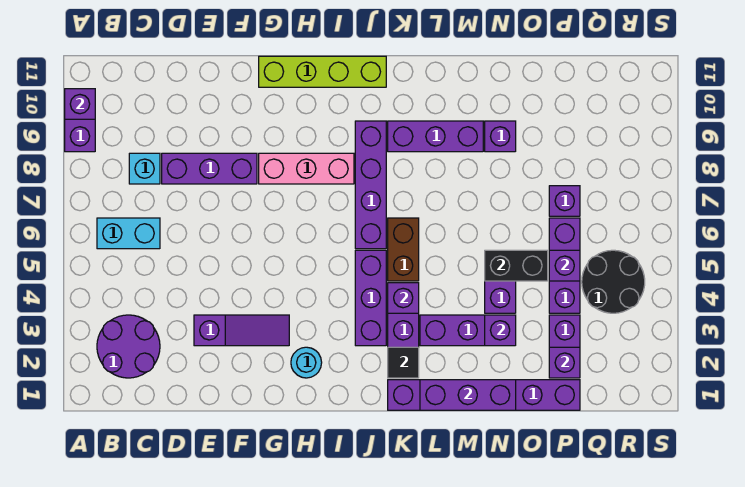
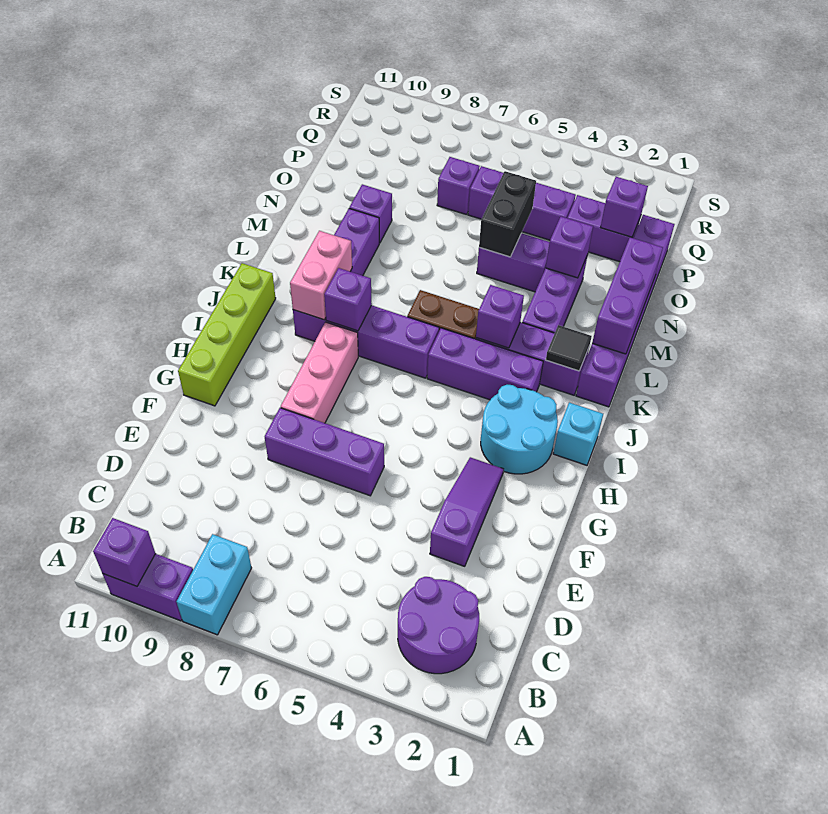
cyan 1x2 brick [97,218,160,249] -> cyan 1x2 brick moved to [177,534,251,635]
cyan 1x1 brick [129,153,160,184] -> cyan 1x1 brick moved to [553,403,603,465]
purple 1x3 brick [162,153,257,184] -> purple 1x3 brick turned to [265,408,384,496]
cyan 1x1 round brick [291,347,322,378] -> cyan 2x2 round brick [481,385,558,474]
none -> pink 1x2 brick [290,231,352,320]
purple 1x1 brick [549,250,580,281] -> purple 1x1 brick moved to [324,268,372,331]
black 2x2 round brick [582,250,645,313] -> none

